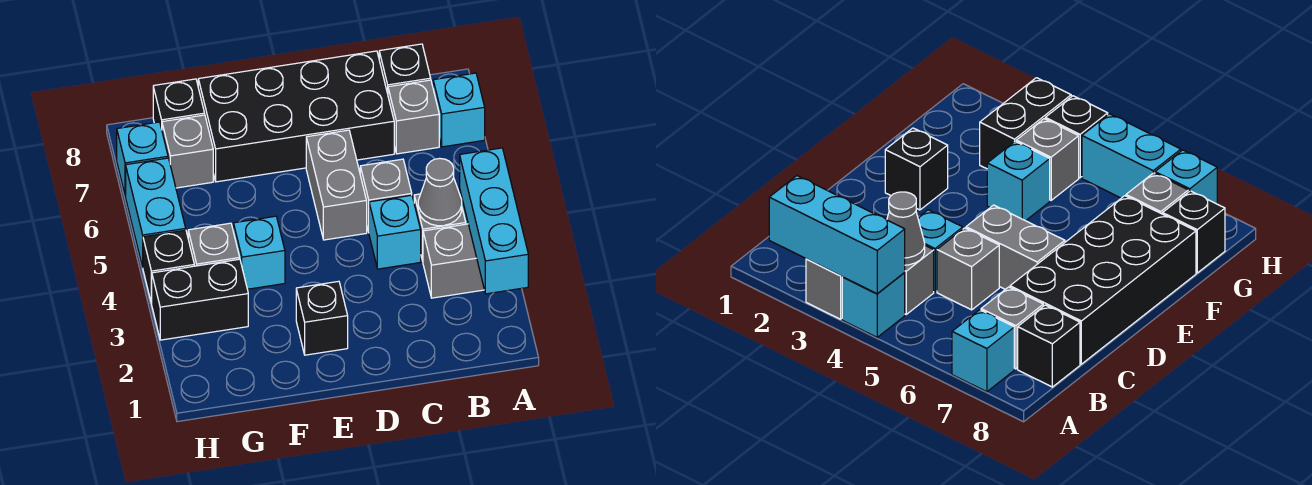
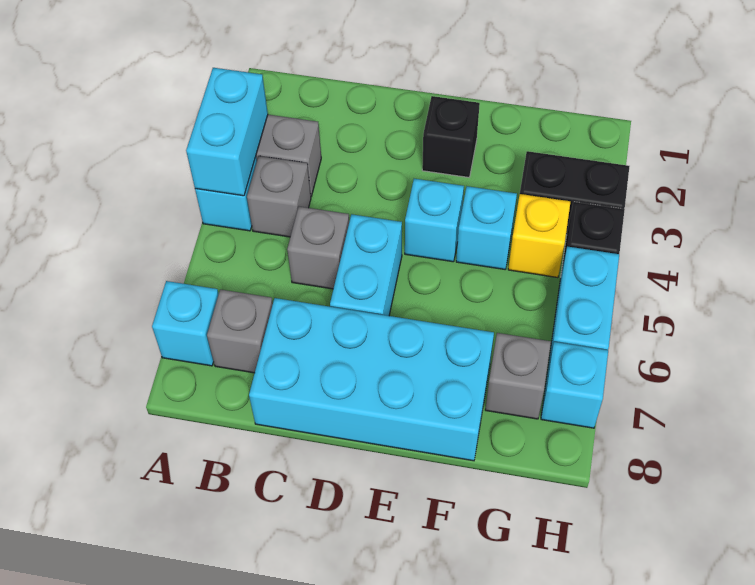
cyan 1x3 brick [460,148,528,294] -> cyan 1x2 brick [186,68,268,196]
grey 1x1 cone [418,158,462,226] -> none
black 1x1 brick [379,44,431,93] -> none
cyan 1x1 brick [369,195,421,269] -> cyan 1x1 brick moved to [405,179,464,262]
black 2x4 brick [198,51,394,182] -> cyan 2x4 brick [249,298,494,461]
grey 1x2 brick [306,130,367,240] -> cyan 1x2 brick [330,214,402,316]
grey 1x1 brick [188,223,240,266] -> yellow 1x1 brick [508,194,570,278]
black 1x1 brick [153,79,205,129] -> none

